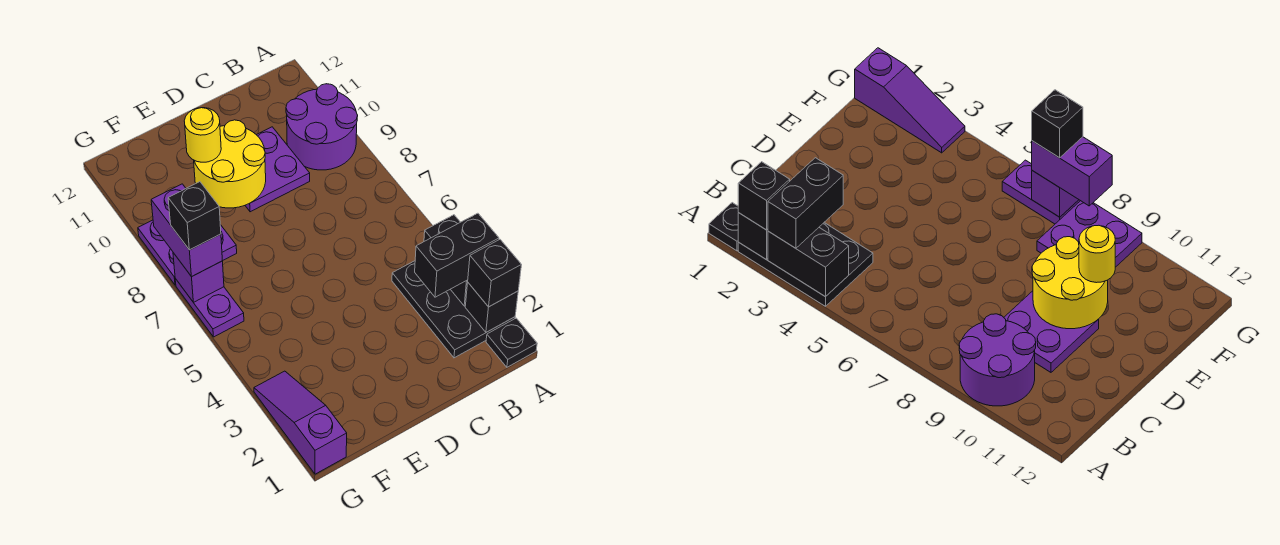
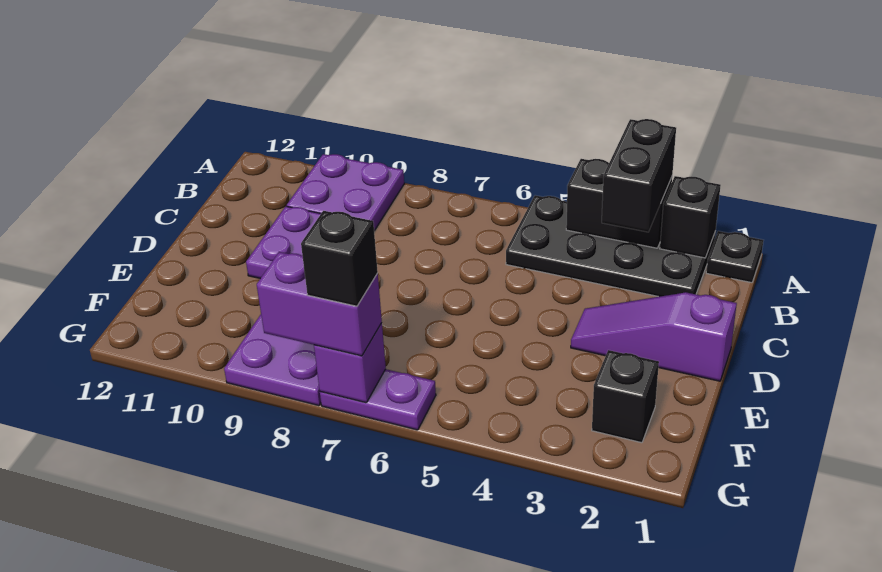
black 2x3 plate [392,261,515,358] -> black 2x4 plate [506,195,716,297]
black 1x1 brick [468,240,521,307] -> black 1x1 brick moved to [592,350,659,443]
purple 2x2 round brick [286,84,358,170] -> purple 2x2 plate [287,154,404,231]
yellow 2x2 round brick [194,120,266,208] -> none
yellow 1x1 round brick [184,108,221,162] -> none
purple 1x3 slope [254,371,347,474] -> purple 1x3 slope moved to [571,292,737,381]

